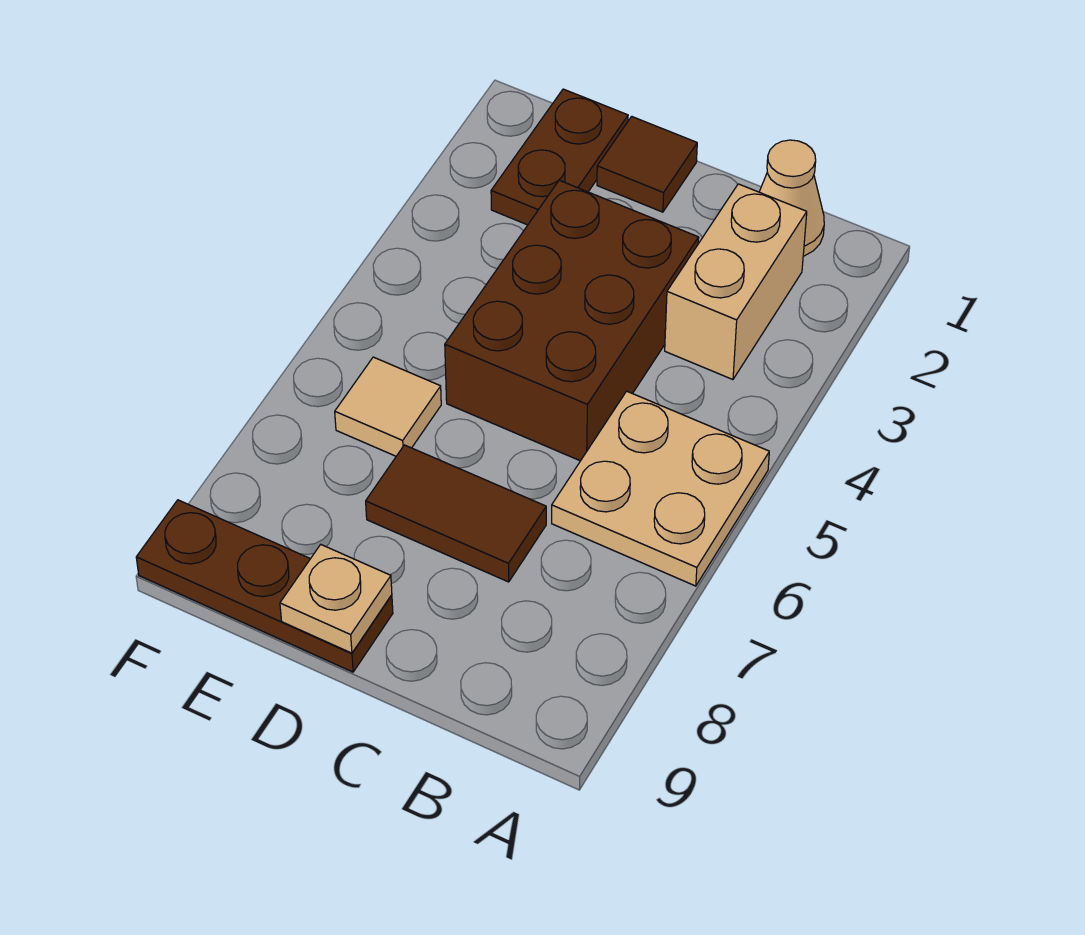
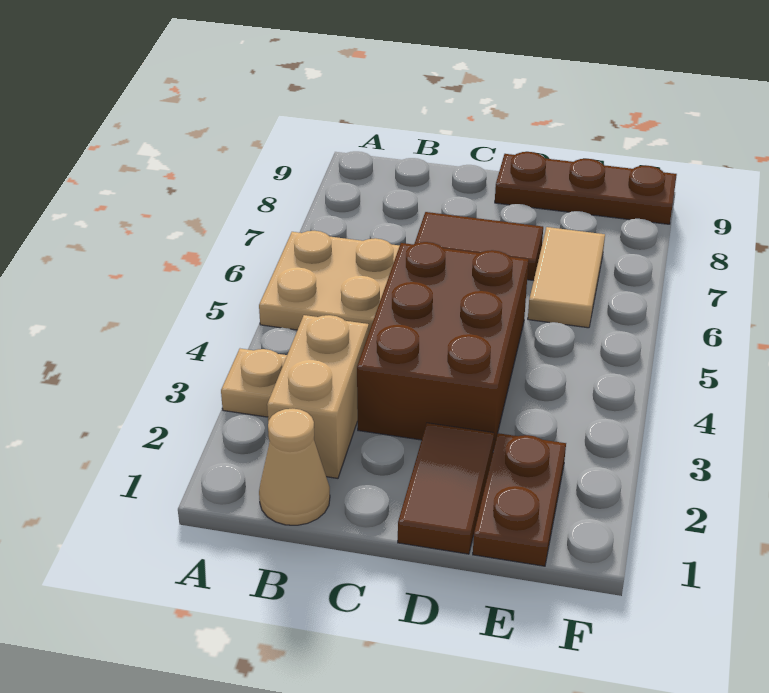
brown 1x1 tile [597,116,697,212] -> brown 1x2 tile [398,423,494,554]
tan 1x1 plate [280,545,392,653] -> tan 1x1 plate moved to [221,349,287,417]
tan 1x1 tile [335,357,441,456] -> tan 1x2 tile [528,227,605,328]

